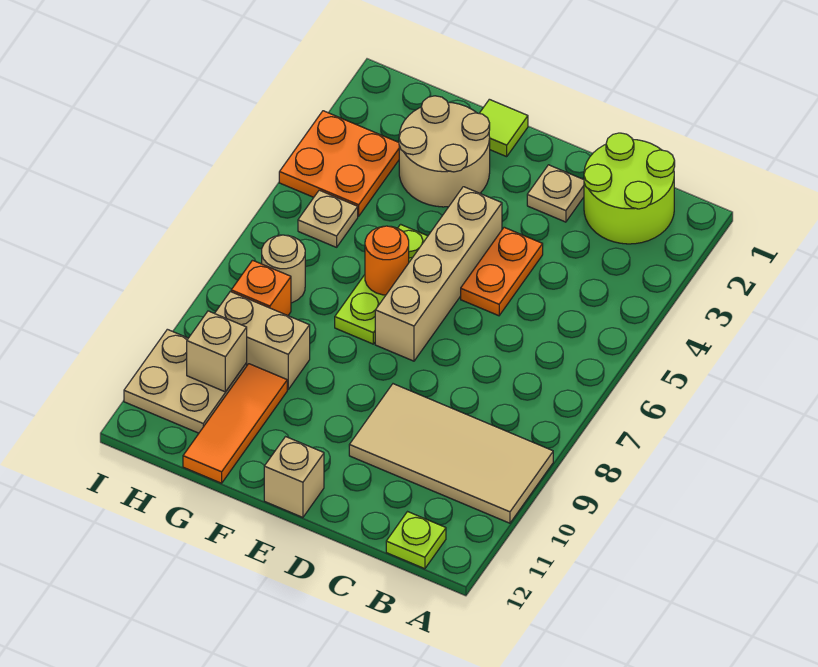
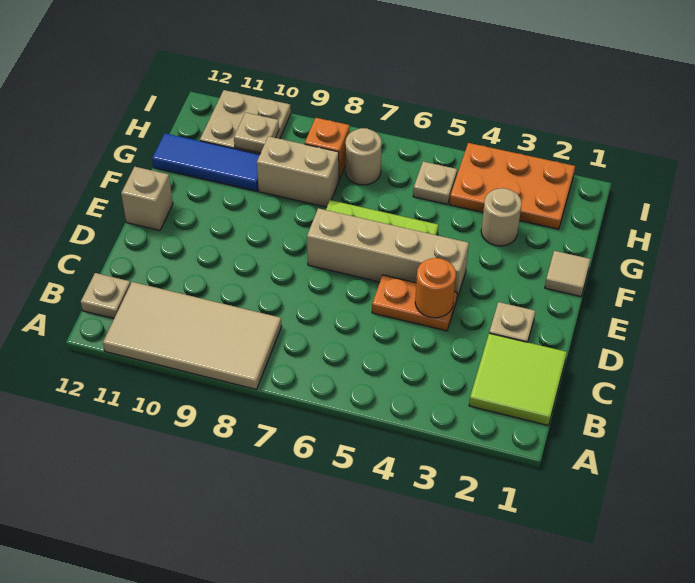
tan 2x4 tile [349,384,553,523] -> tan 2x4 tile turned to [103,282,282,389]
lime 2x2 round brick [584,133,675,244] -> lime 2x2 tile [469,333,567,425]
lime 1x1 plate [386,512,446,569] -> tan 1x1 plate [81,273,131,319]
lime 1x1 tile [479,99,528,157] -> tan 1x1 tile [545,251,591,296]
tan 2x2 round brick [399,96,490,207] -> tan 1x1 round brick [481,188,522,246]
orange 1x1 round brick [365,226,409,295] -> orange 1x1 round brick moved to [415,258,456,318]
tan 1x2 brick [215,292,310,389] -> tan 1x2 brick turned to [257,136,339,207]
orange 1x3 tile [183,364,287,483] -> blue 1x3 tile [152,133,260,191]
orange 2x2 plate [279,111,399,216] -> orange 2x3 plate [450,143,575,229]
tan 1x1 brick [187,311,247,392] -> tan 1x1 plate [234,113,279,153]

